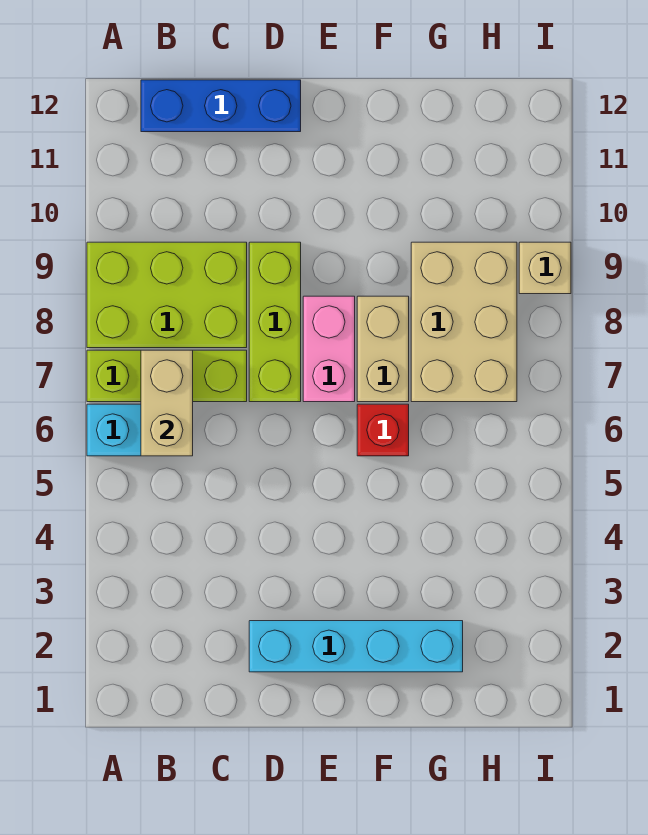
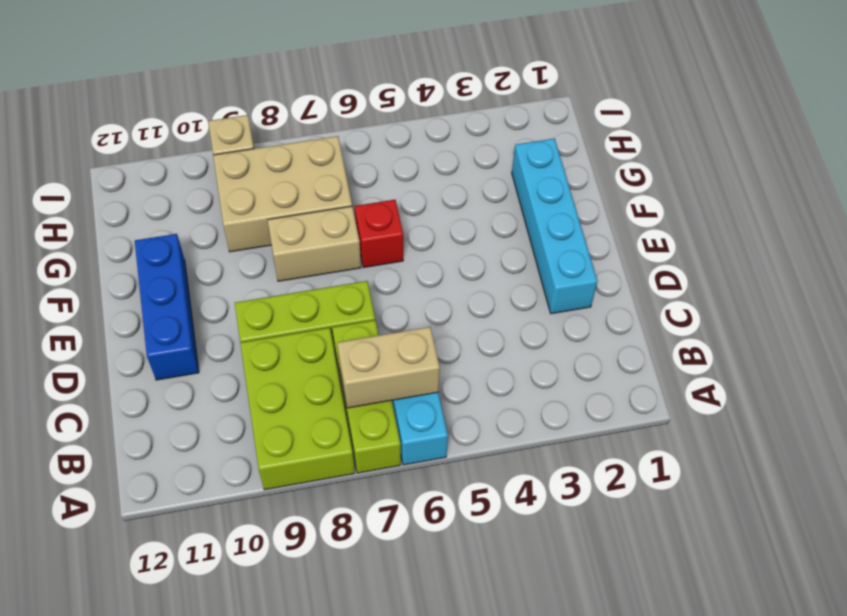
blue 1x3 brick [141,80,301,132] -> blue 1x3 brick moved to [135,234,199,380]
pink 1x2 brick [303,296,355,402] -> none

